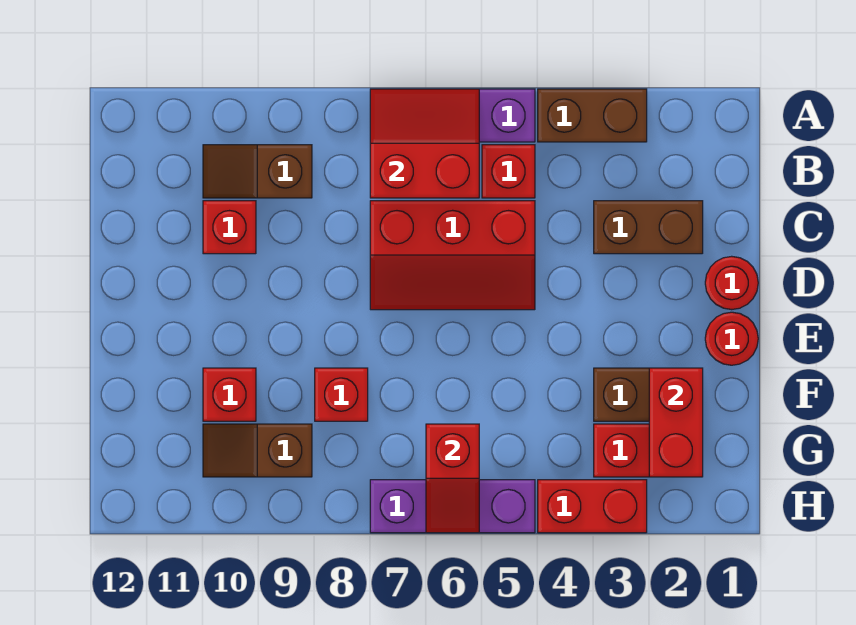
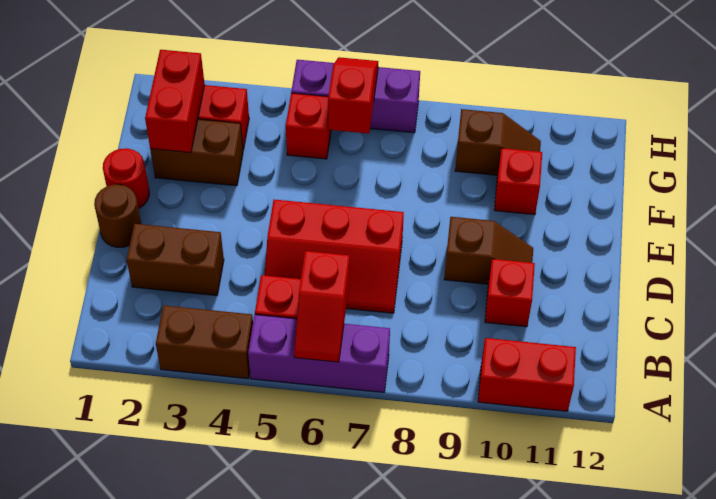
red 2x2 slope [370,89,479,198] -> red 1x2 slope [294,251,349,362]
brown 1x2 slope [203,145,312,198] -> brown 1x2 slope moved to [444,217,533,284]
red 2x3 slope [370,201,535,310] -> red 2x3 slope turned to [265,200,404,313]
red 1x1 round brick [705,256,758,310] -> brown 1x1 round brick [94,184,141,247]
red 1x1 brick [315,368,368,421] -> red 1x1 brick moved to [286,93,331,159]
red 1x2 brick [538,480,647,533] -> red 1x2 brick moved to [478,338,576,411]

